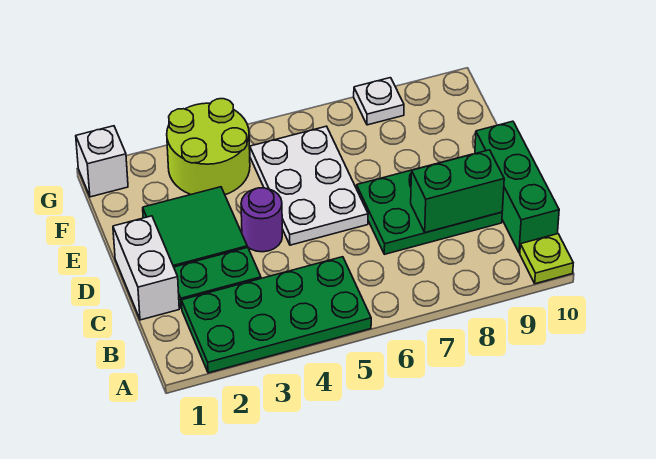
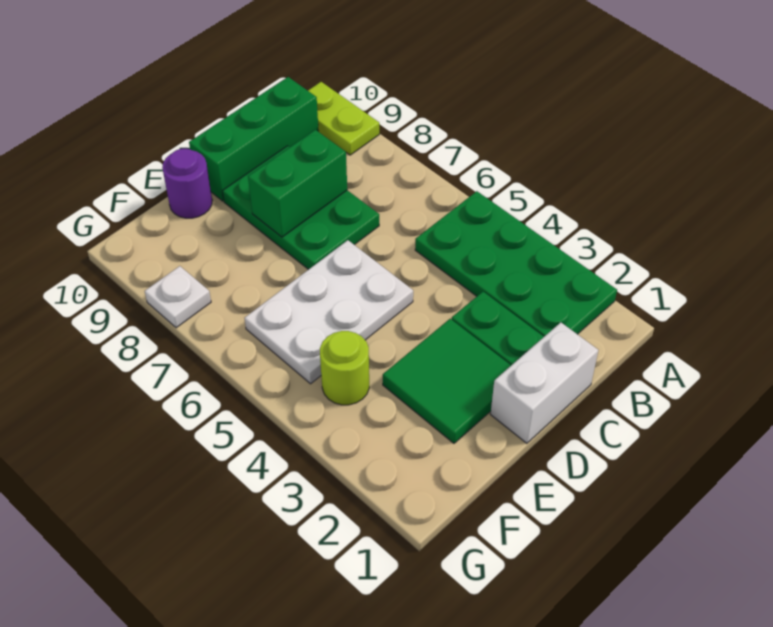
lime 1x1 plate [520,234,573,284] -> lime 1x2 plate [308,82,379,155]
green 1x2 brick [411,150,504,233] -> green 1x2 brick turned to [248,130,347,237]
purple 1x1 round brick [241,188,282,252] -> purple 1x1 round brick moved to [162,149,212,218]
lime 2x2 round brick [167,99,250,195] -> lime 1x1 round brick [320,331,369,405]
white 1x1 brick [76,126,128,197] -> none

